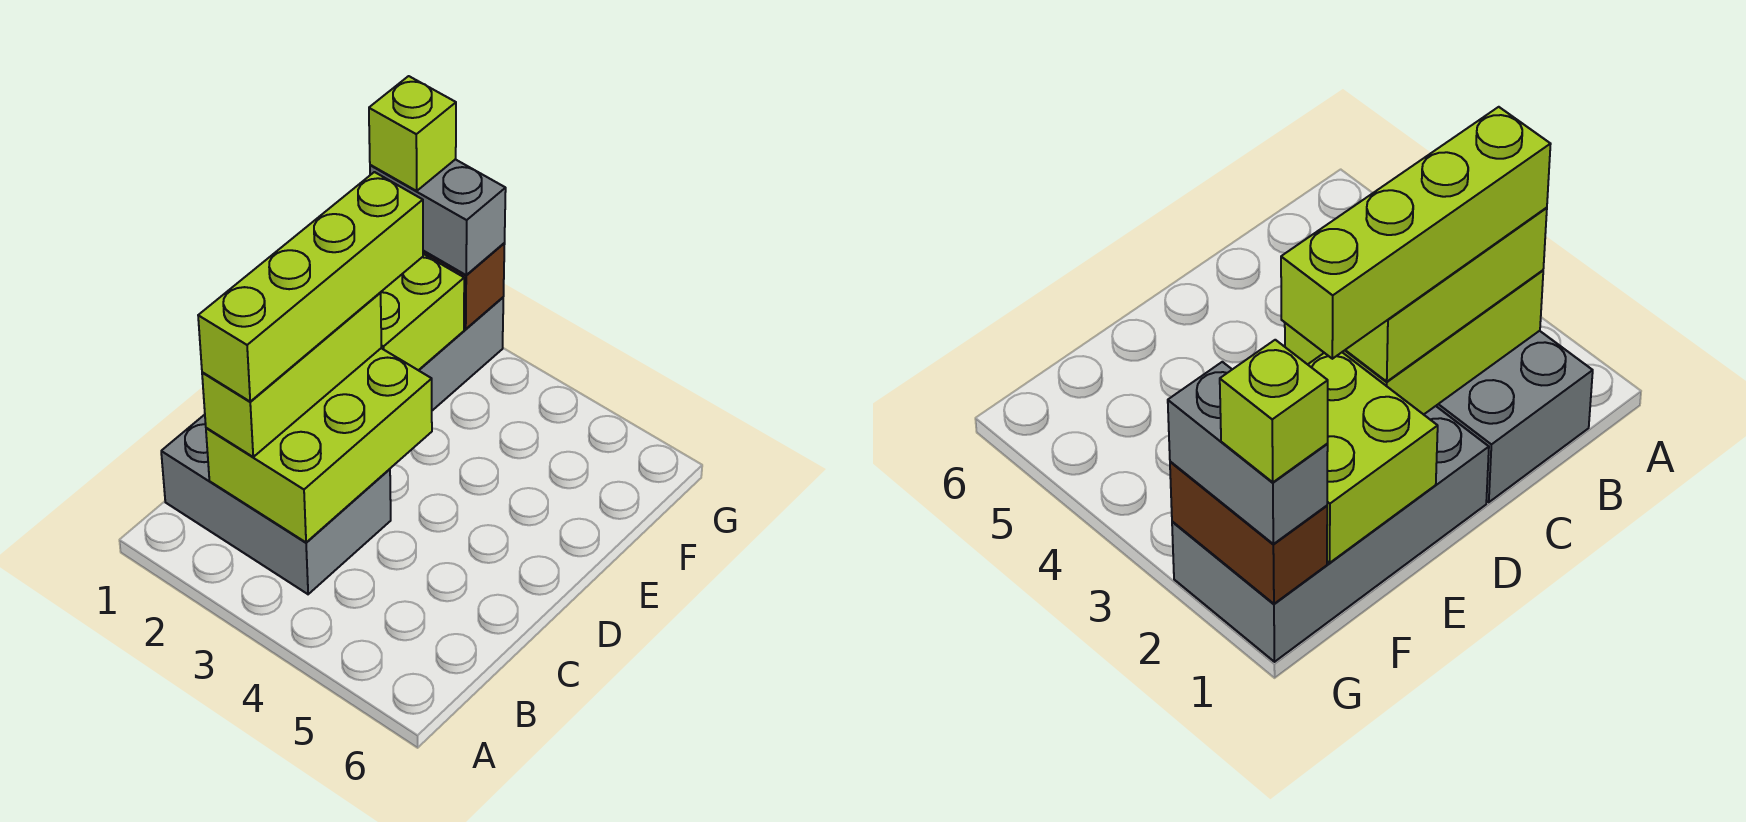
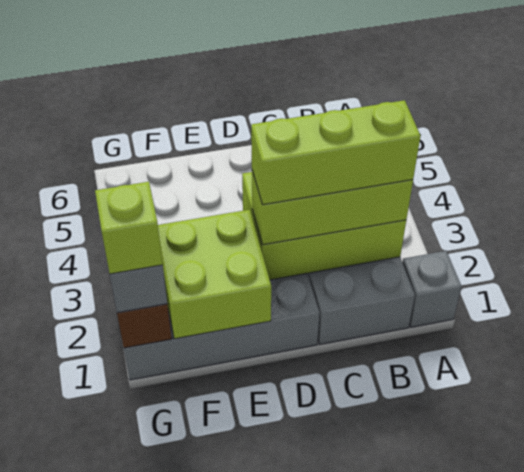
none -> grey 1x1 brick [402,251,462,327]
lime 1x4 brick [198,172,423,401] -> lime 1x3 brick [251,100,420,205]

